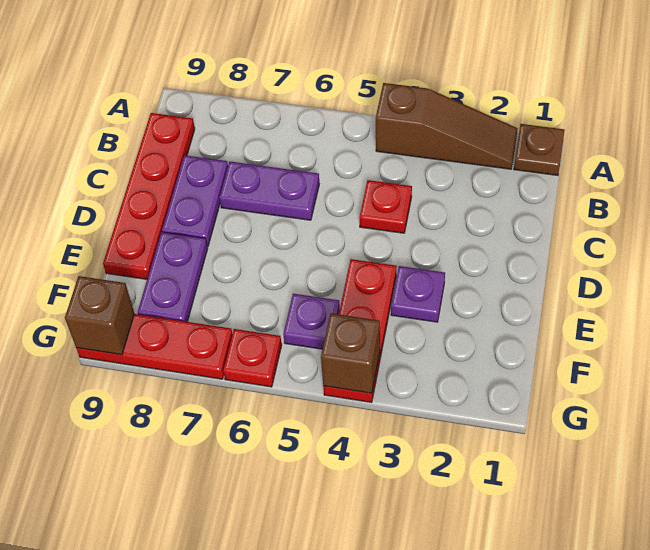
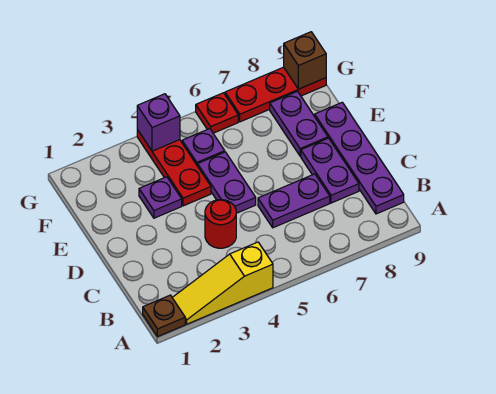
brown 1x3 slope [376,83,518,169] -> yellow 1x3 slope [172,242,273,324]
red 1x4 plate [103,113,195,279] -> purple 1x4 plate [315,102,404,214]
red 1x1 plate [360,180,412,233] -> red 1x1 round brick [205,200,236,248]
none -> purple 1x2 plate [198,152,256,213]
brown 1x1 brick [321,313,380,393] -> purple 1x1 brick [137,94,180,151]

